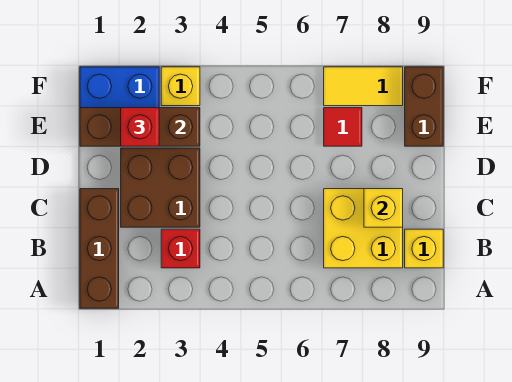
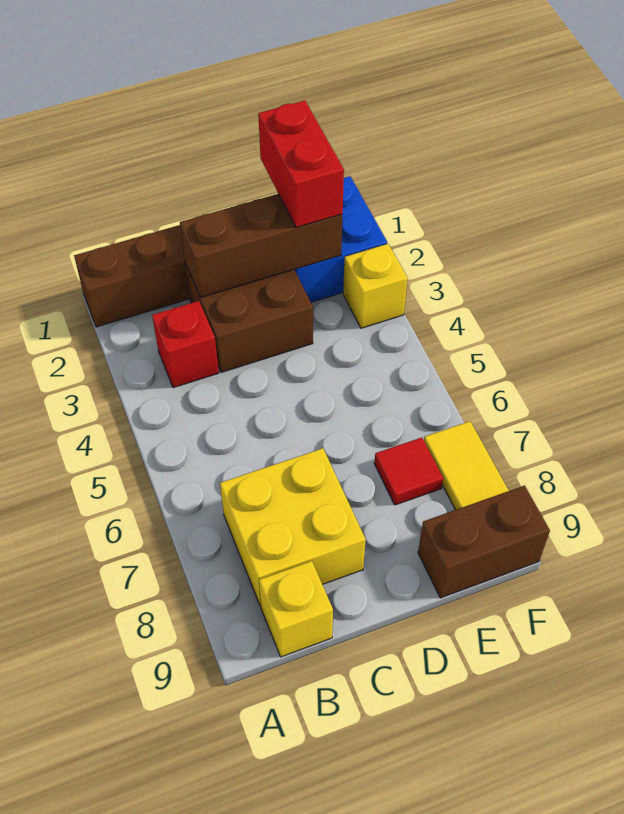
yellow 1x1 brick [364,189,403,227] -> none
brown 1x3 brick [80,108,200,146] -> brown 1x3 brick turned to [180,194,343,298]
red 1x1 brick [121,108,159,146] -> red 1x2 brick [258,101,344,227]

